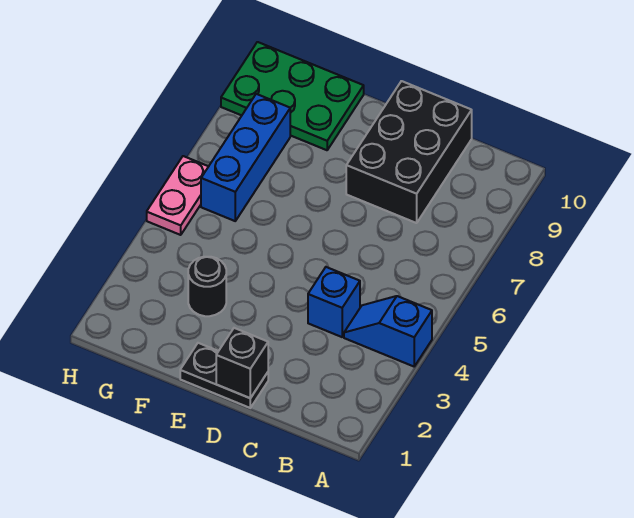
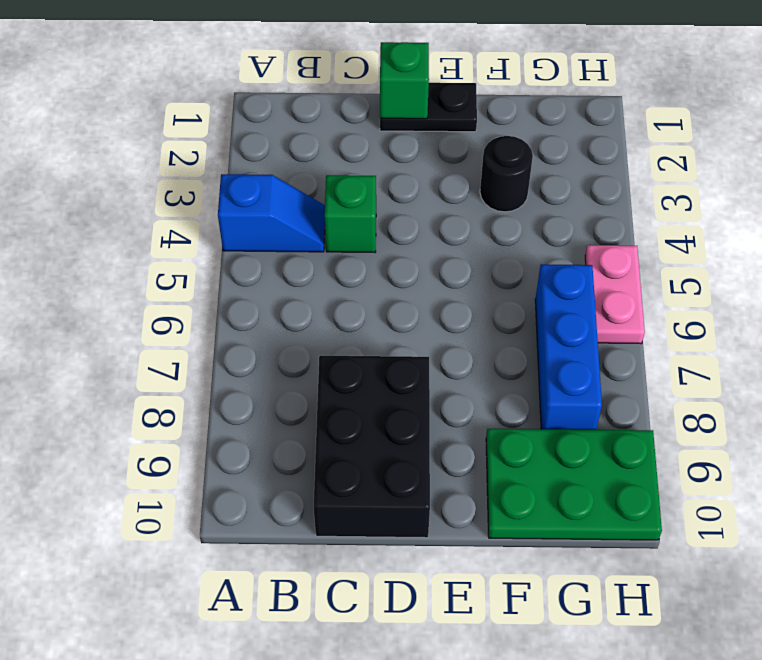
blue 1x1 brick [308,267,360,337] -> green 1x1 brick [325,175,376,252]
black 1x1 brick [216,328,268,398] -> green 1x1 brick [380,42,429,119]

